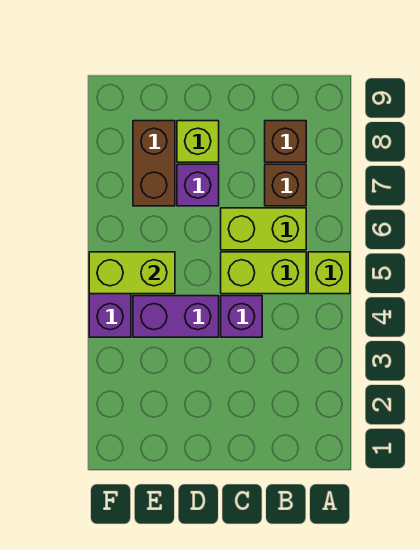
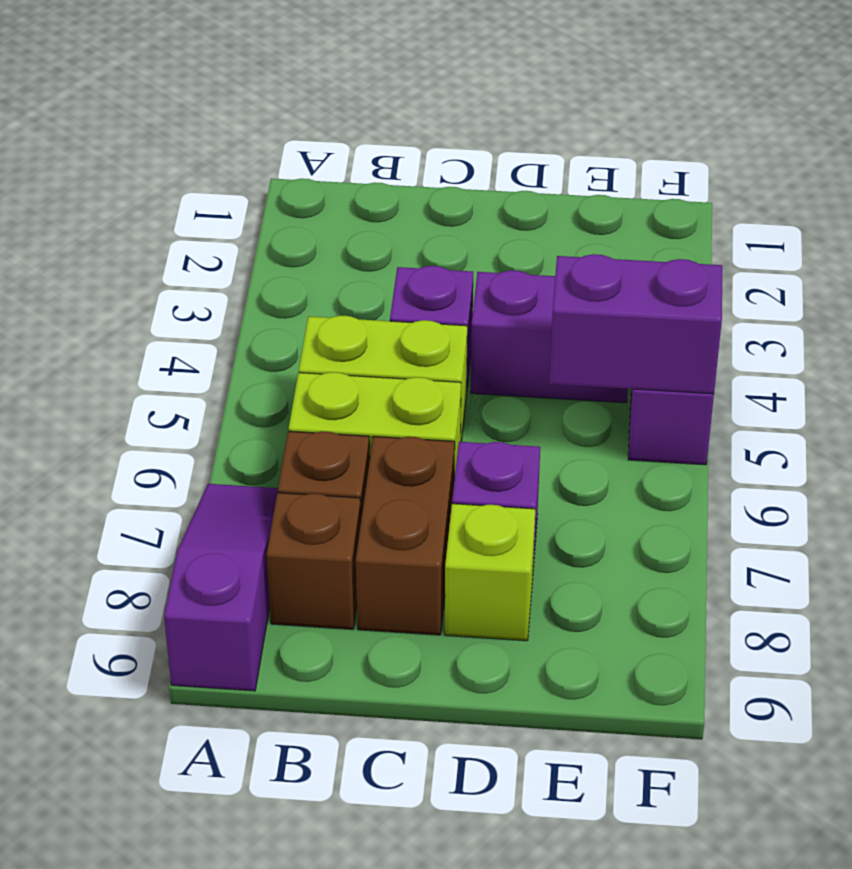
lime 1x1 brick [308,252,350,294] -> none
none -> purple 1x3 slope [164,484,278,691]
lime 1x2 brick [89,252,175,294] -> purple 1x2 brick [549,254,722,394]
brown 1x2 brick [133,121,175,206] -> brown 1x2 brick moved to [356,436,455,635]

